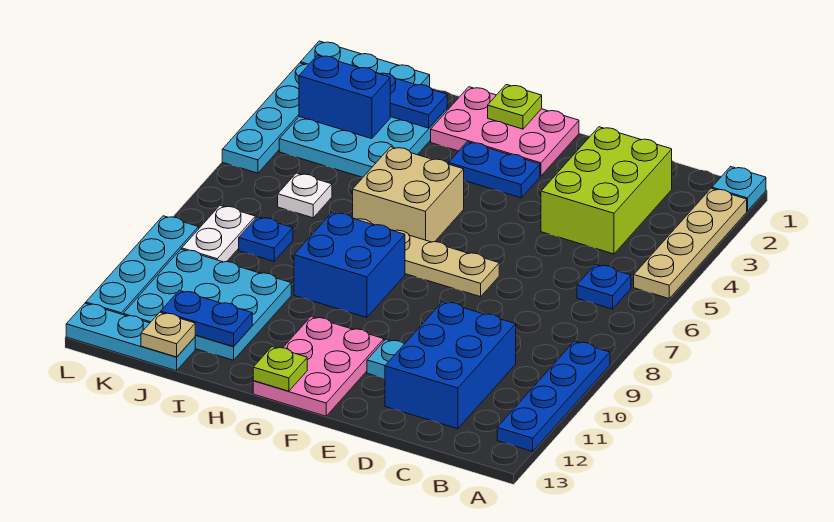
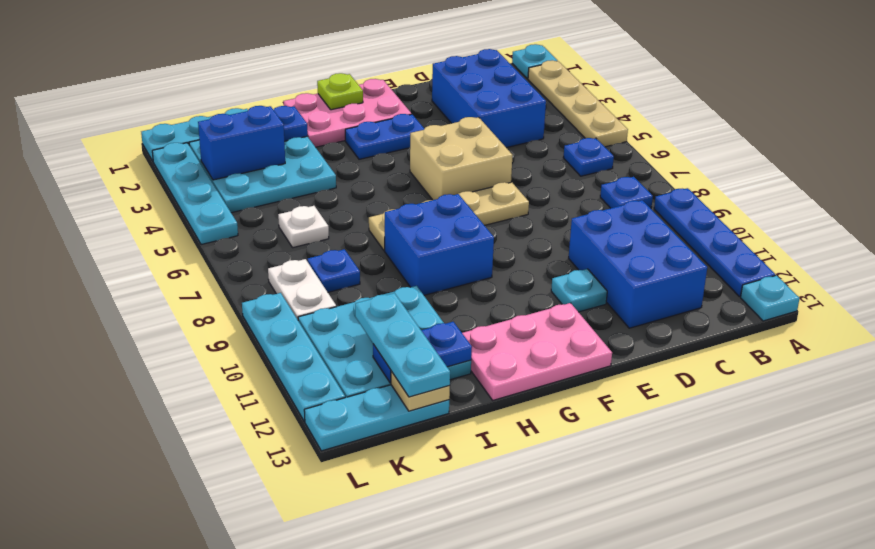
none -> cyan 1x1 plate [741,275,800,321]
none -> blue 1x1 plate [600,177,653,208]
lime 2x3 brick [541,127,672,254] -> blue 2x3 brick [432,49,546,148]
pink 2x3 plate [253,317,384,416] -> pink 2x3 plate turned to [462,303,612,400]
tan 2x2 brick [353,147,464,242] -> tan 2x2 brick moved to [410,117,513,200]
lime 1x1 plate [253,347,307,391] -> none
none -> cyan 1x3 plate [355,293,450,397]

